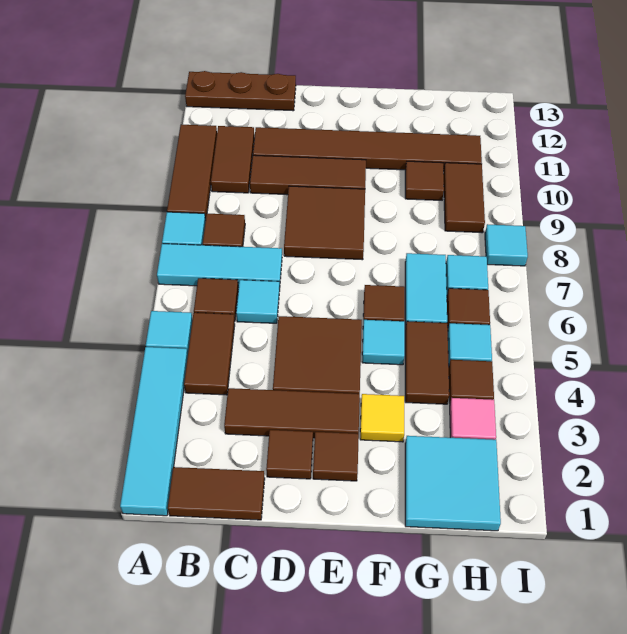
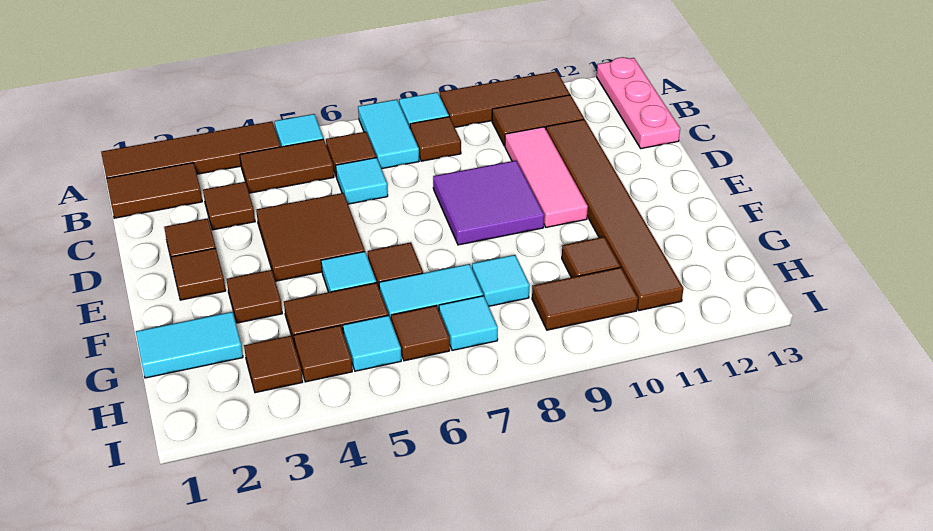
cyan 1x4 tile [120,347,188,516] -> brown 1x4 tile [101,121,281,178]
cyan 1x3 tile [157,244,282,289] -> cyan 1x2 tile [358,99,419,169]
brown 1x3 plate [185,71,296,111] -> pink 1x3 plate [597,57,680,149]
brown 1x2 tile [168,467,265,520] -> brown 1x2 tile turned to [106,163,202,218]
brown 1x3 tile [224,388,360,438] -> brown 1x1 tile [203,182,255,230]
brown 1x3 tile [250,155,366,195] -> pink 1x3 tile [505,127,588,227]
brown 2x2 tile [284,186,365,260] -> purple 2x2 tile [433,161,544,245]
yellow 1x1 tile [360,394,404,442] -> brown 1x1 tile [227,270,282,323]
cyan 2x2 tile [405,436,501,531] -> cyan 1x2 tile [136,312,243,378]
pink 1x1 tile [450,398,496,440] -> brown 1x1 tile [244,336,303,393]
cyan 1x1 tile [485,224,528,266] -> cyan 1x1 tile moved to [472,255,529,306]

